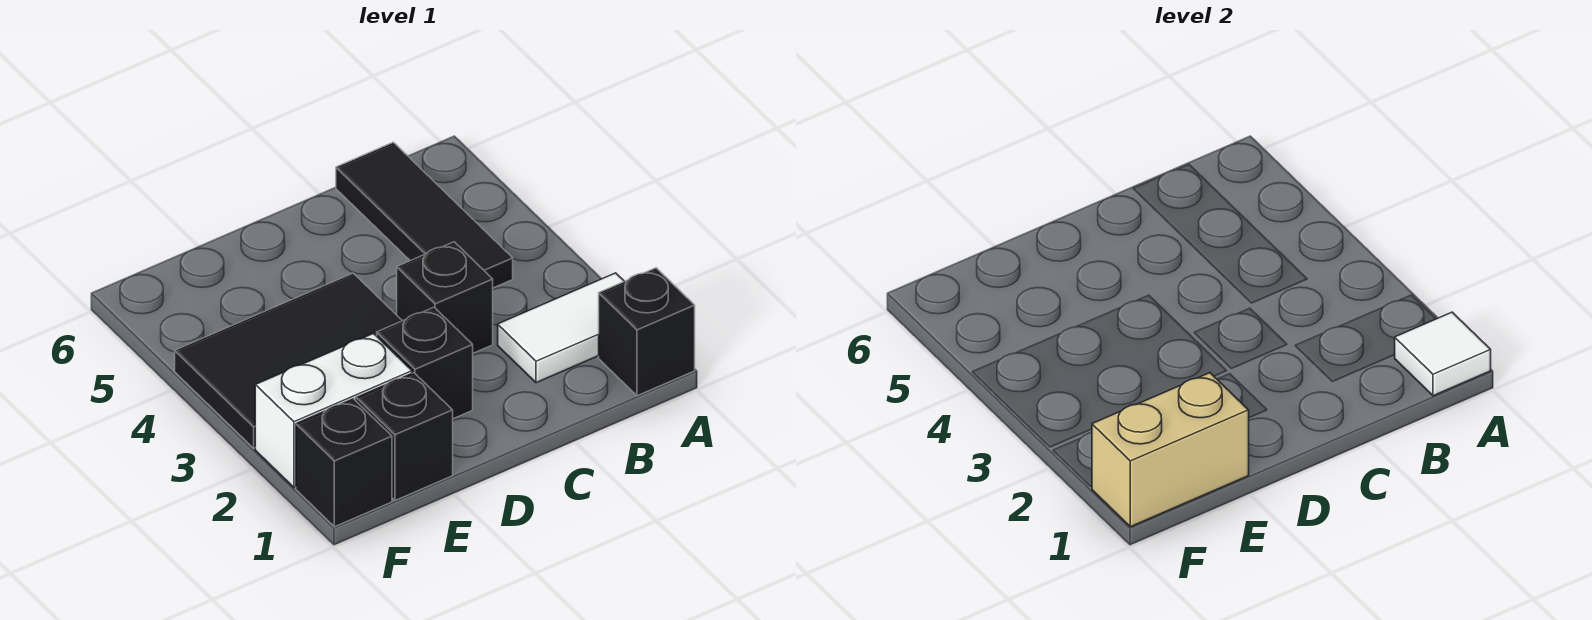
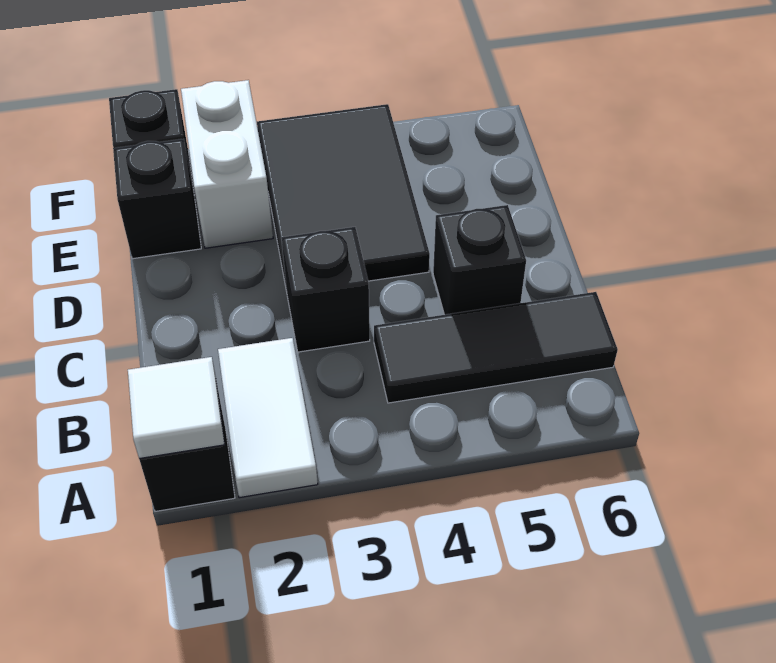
black 1x1 brick [377,307,473,419] -> black 1x1 brick moved to [433,205,526,315]
tan 1x2 brick [1092,373,1249,527] -> none

